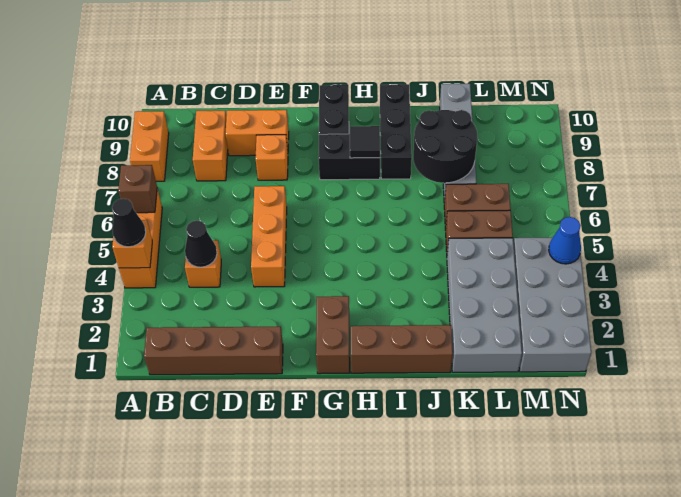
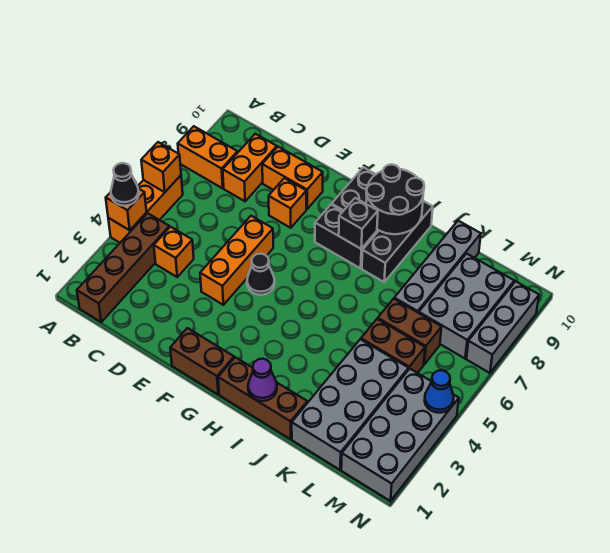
brown 1x1 brick [118,165,157,213] -> orange 1x1 brick [141,142,181,192]
orange 1x2 brick [130,111,169,181] -> orange 1x2 brick turned to [178,126,238,188]
brown 1x4 brick [144,327,283,375] -> brown 1x4 brick turned to [77,213,170,322]
black 1x1 cone [185,221,217,267] -> black 1x1 cone moved to [247,254,275,295]
brown 1x2 brick [316,296,350,374] -> brown 1x2 brick turned to [170,328,234,394]
black 1x1 tile [350,126,380,158] -> black 1x1 brick [339,198,378,249]
none -> purple 1x1 cone [248,359,277,401]
black 2x2 round brick [413,110,477,183] -> black 2x2 round brick moved to [366,165,424,234]
none -> grey 2x3 brick [419,254,514,358]
none -> grey 1x3 brick [466,281,539,373]

